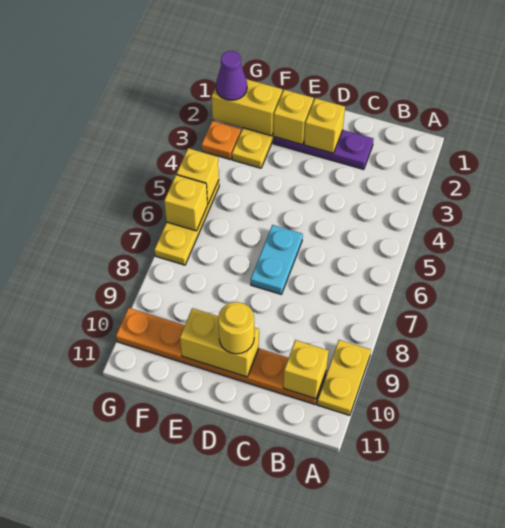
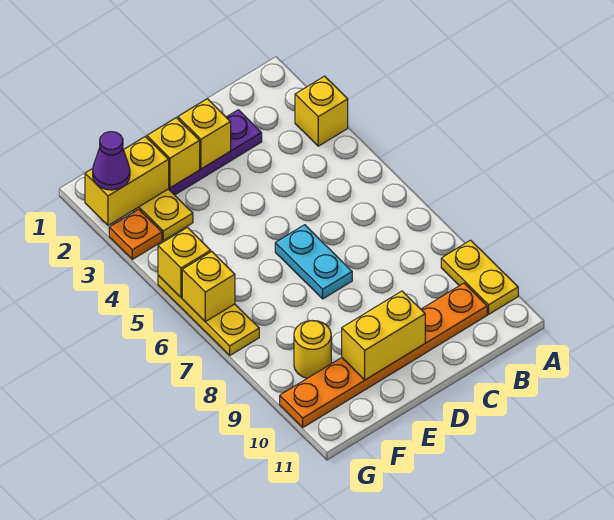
yellow 1x1 brick [283,340,329,399] -> yellow 1x1 brick moved to [295,76,348,146]
yellow 1x1 round brick [218,302,254,354] -> yellow 1x1 round brick moved to [294,321,331,378]

